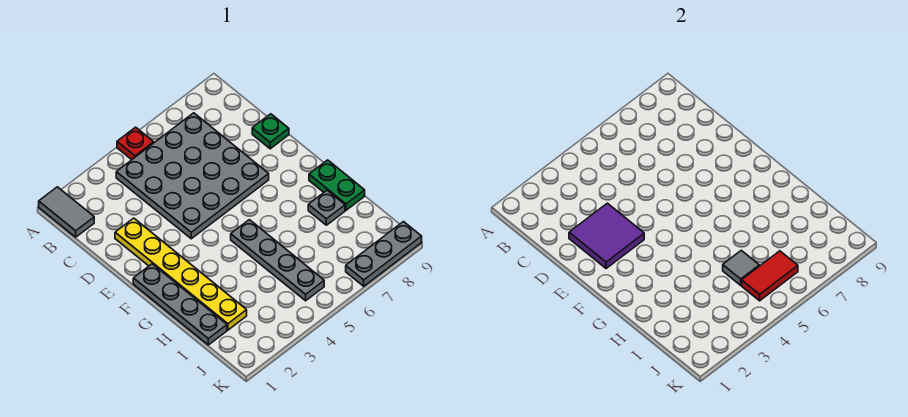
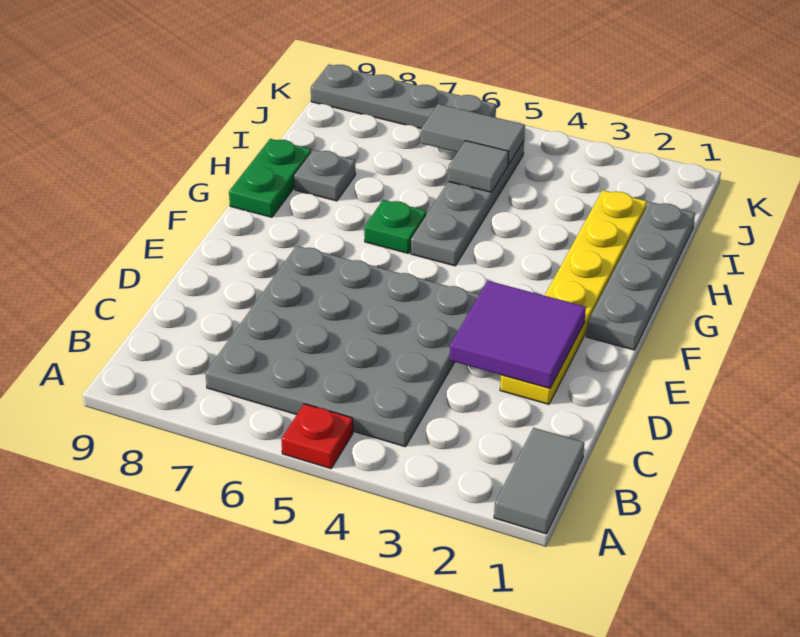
green 1x1 plate [252,114,289,149] -> green 1x1 plate moved to [364,200,427,254]
red 1x2 tile [742,251,798,301] -> grey 1x2 tile [421,104,525,165]
grey 1x3 plate [346,222,422,286] -> grey 1x4 plate [311,64,496,128]

